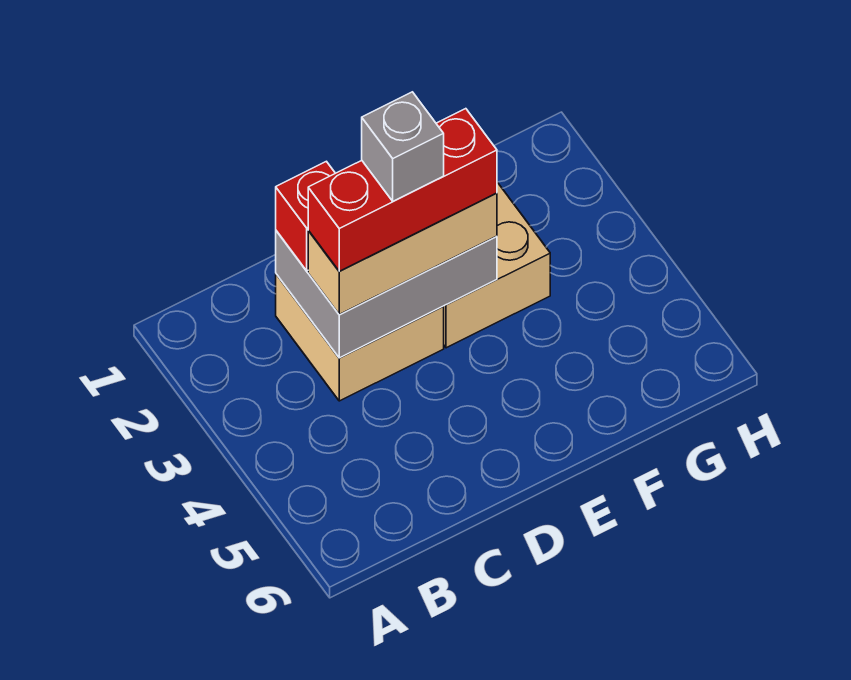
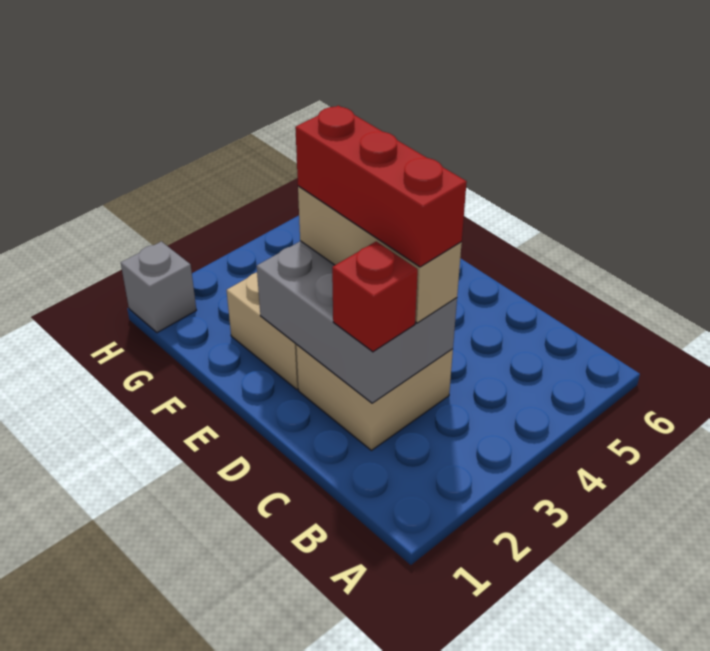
grey 1x1 brick [362,92,444,201] -> grey 1x1 brick moved to [121,241,196,333]

